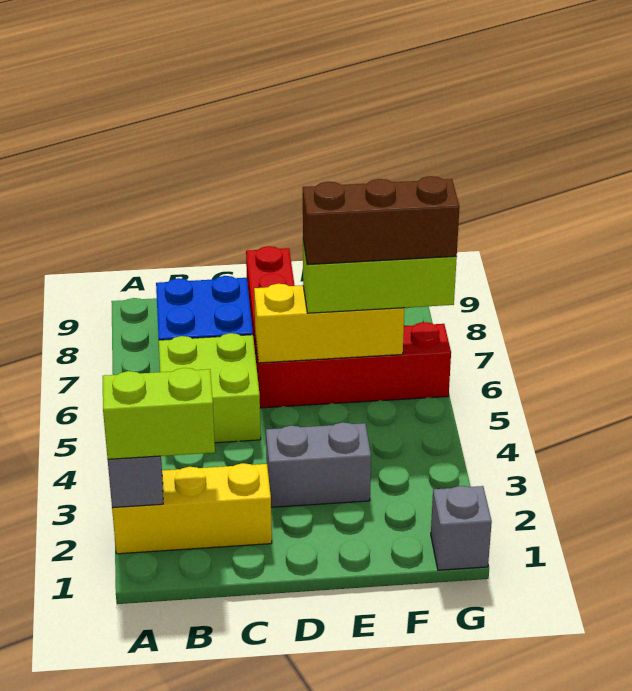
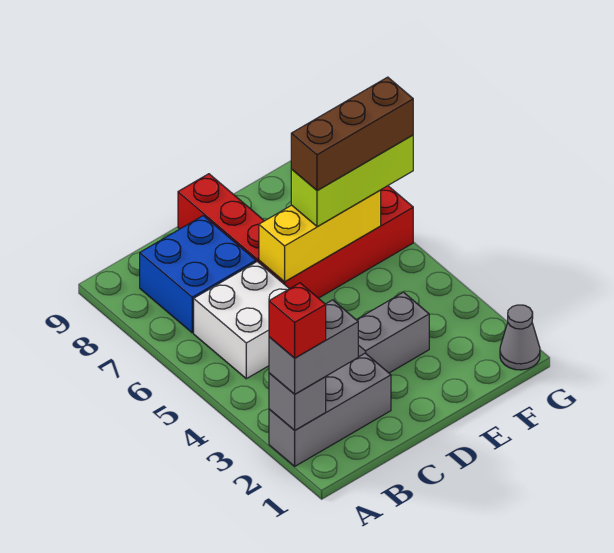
yellow 1x3 brick [112,463,272,554] -> grey 1x3 brick [269,353,391,466]
lime 1x2 brick [103,368,215,459] -> grey 1x2 brick [269,300,358,394]
none -> red 1x1 brick [269,283,326,358]
lime 2x2 brick [159,333,261,443] -> white 2x2 brick [194,262,289,379]
grey 1x1 brick [431,486,492,570] -> grey 1x1 cone [500,305,540,370]

